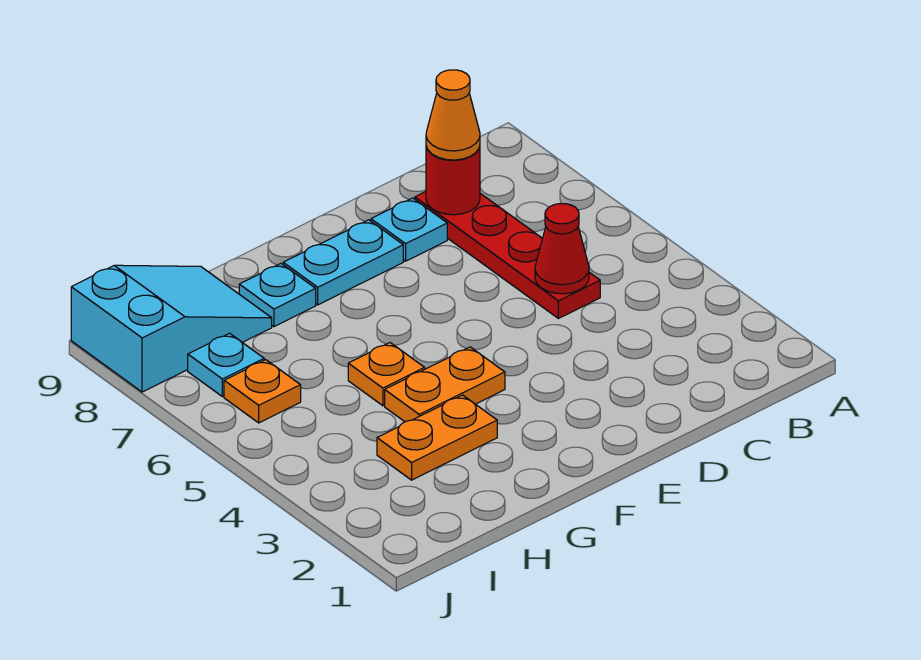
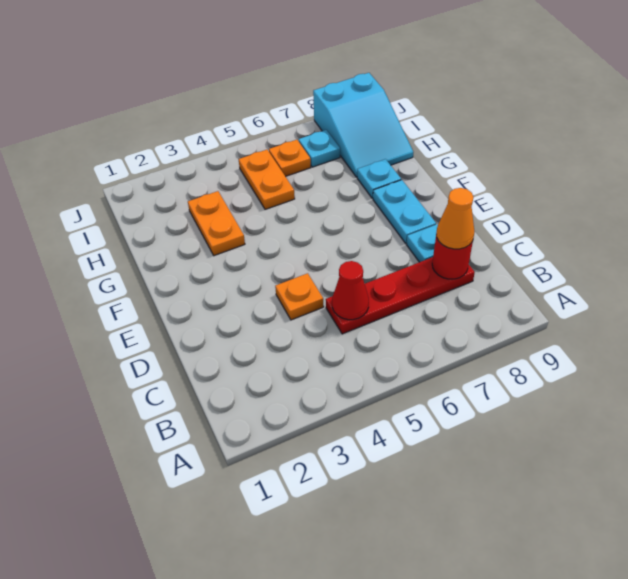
orange 1x2 plate [385,347,505,422] -> orange 1x2 plate moved to [239,150,295,209]
orange 1x1 plate [348,343,425,406] -> orange 1x1 plate moved to [275,273,324,320]

